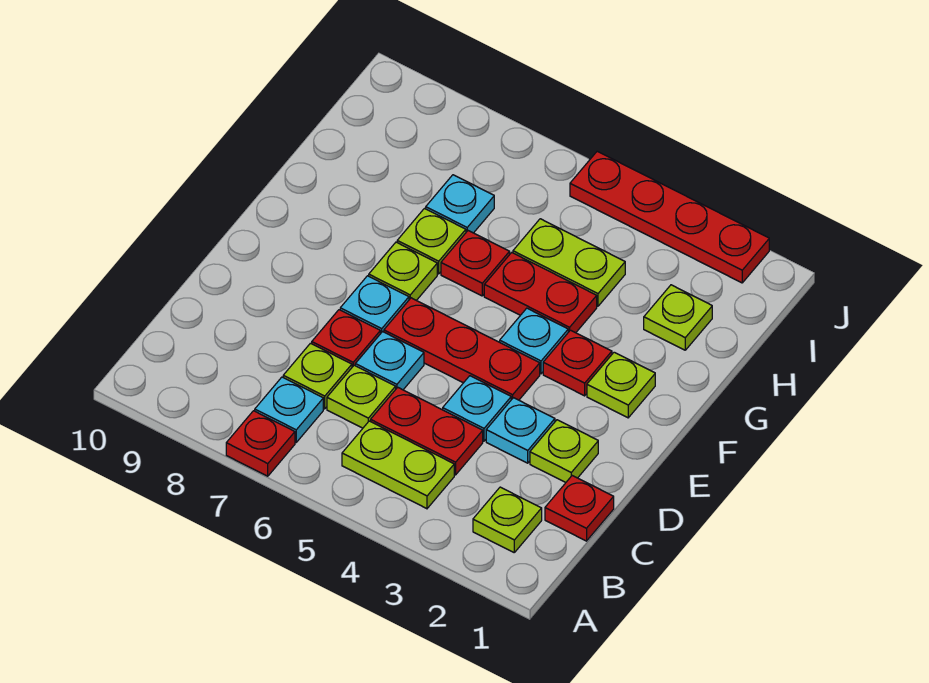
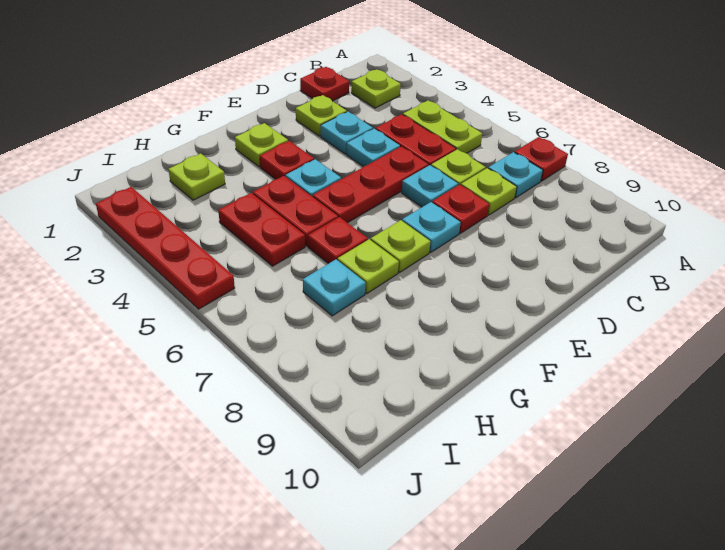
red 1x3 plate [384,298,540,400] -> red 1x3 plate turned to [313,146,429,223]
lime 1x2 plate [513,219,625,306] -> red 1x2 plate [218,193,305,266]

